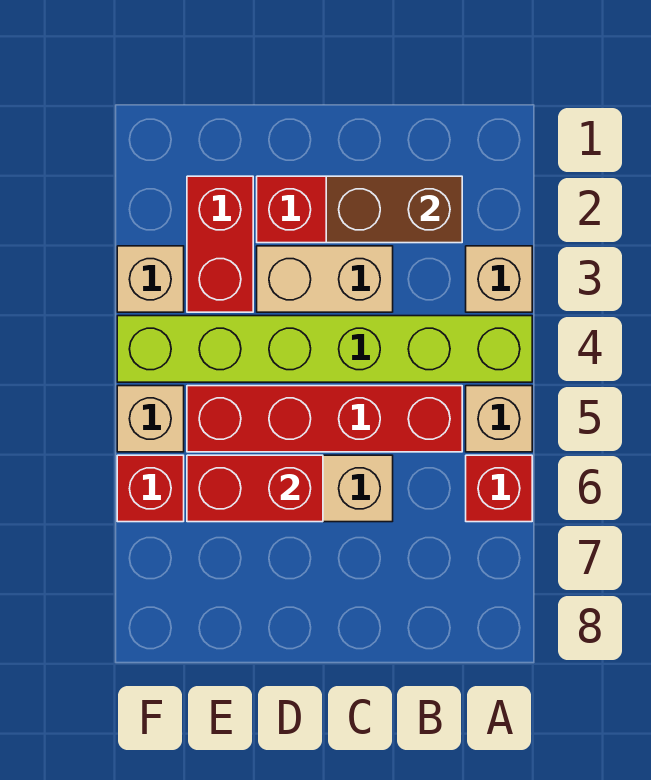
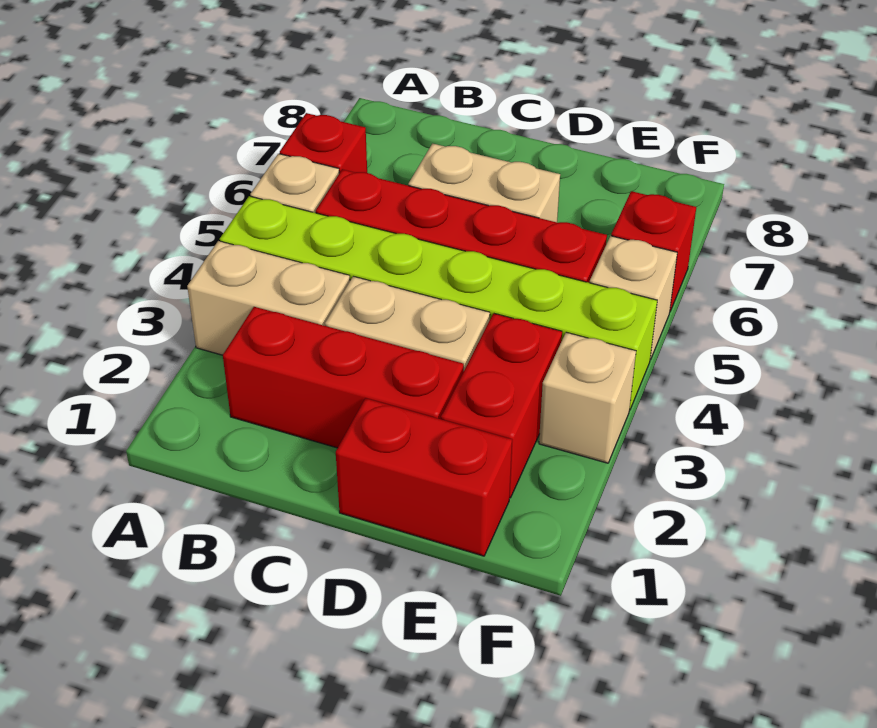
tan 1x1 brick [466,246,532,312] -> tan 1x2 brick [187,241,350,355]
brown 1x2 brick [326,176,462,243] -> none
red 1x2 brick [187,455,323,522] -> red 1x2 brick moved to [336,398,512,556]

